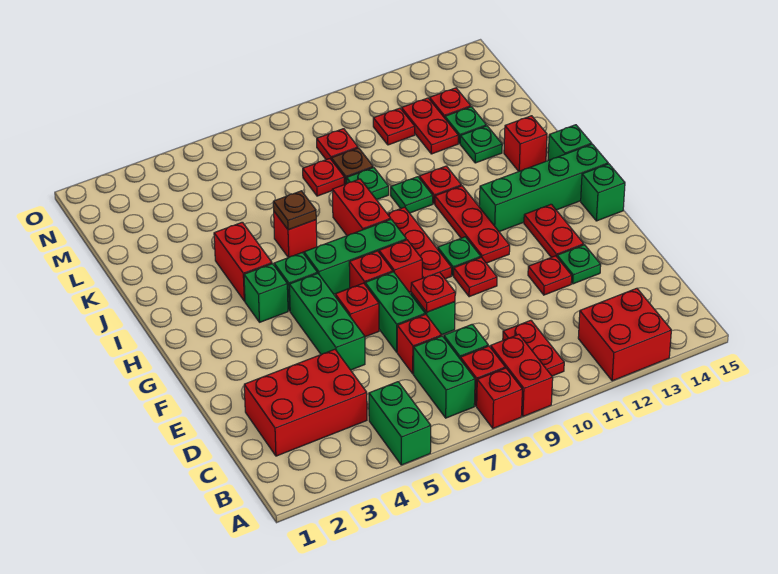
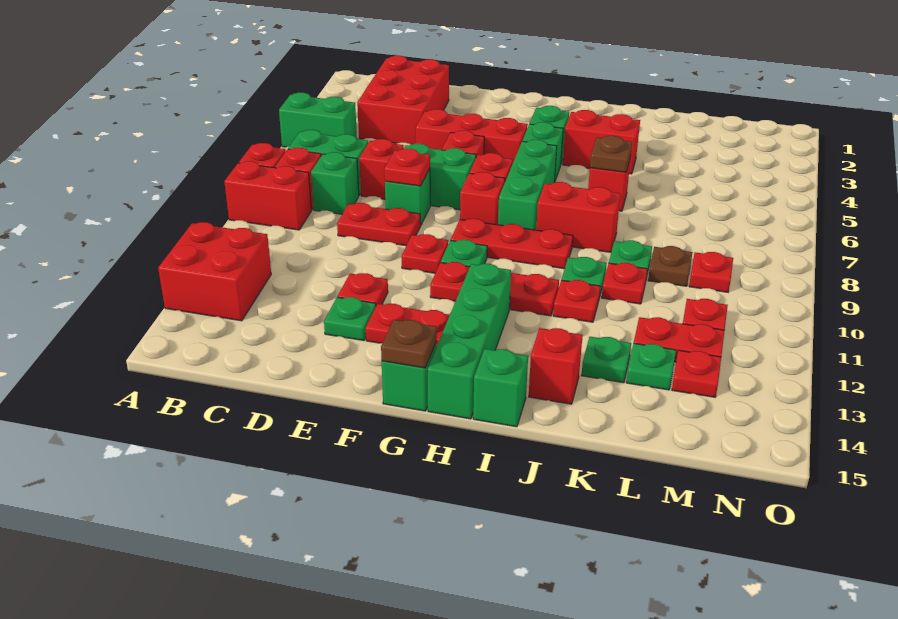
red 1x2 plate [503,320,564,376] -> red 1x2 plate moved to [337,203,421,246]
green 1x3 brick [290,273,365,370] -> red 1x3 brick [416,109,528,162]
none -> brown 1x1 plate [381,320,437,368]
red 1x1 plate [303,159,345,196] -> red 1x1 plate moved to [602,263,647,304]

